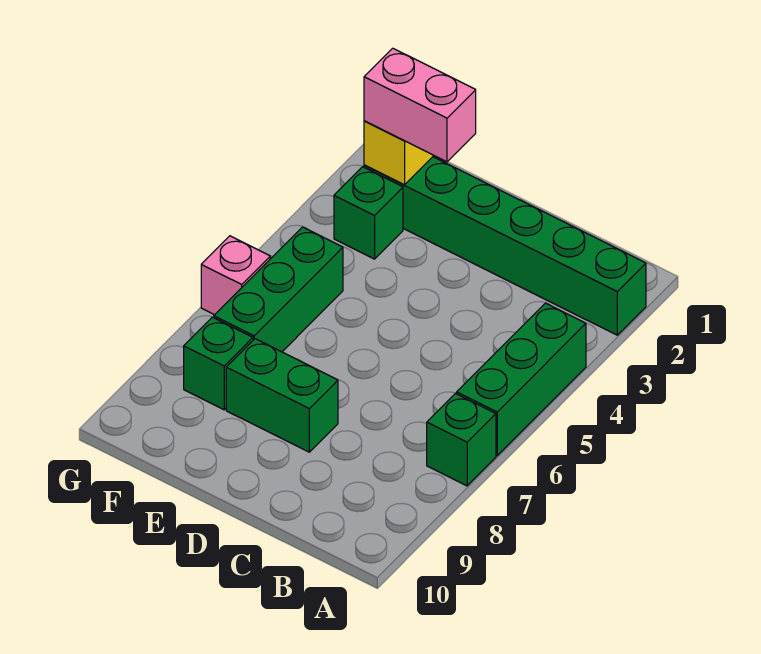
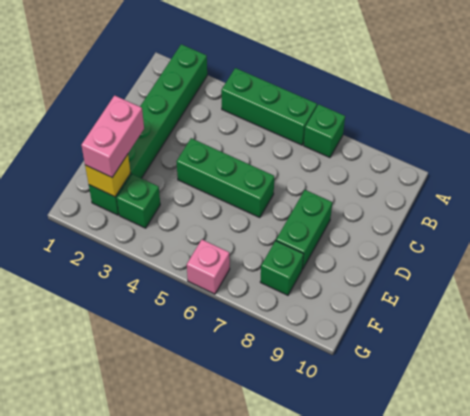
green 1x3 brick [214,227,343,352] -> green 1x3 brick moved to [176,138,274,218]

